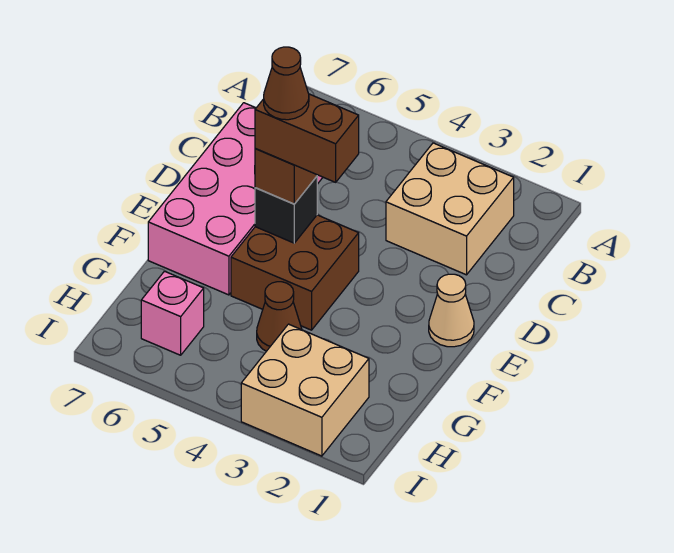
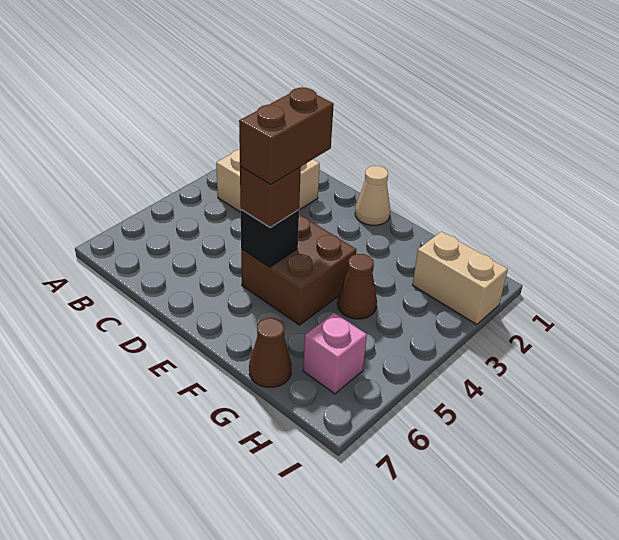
pink 2x4 brick [148,103,323,295] -> none
brown 1x1 cone [264,47,309,120] -> brown 1x1 cone moved to [249,318,291,387]
tan 2x2 brick [241,324,369,456] -> tan 1x2 brick [413,232,508,324]

